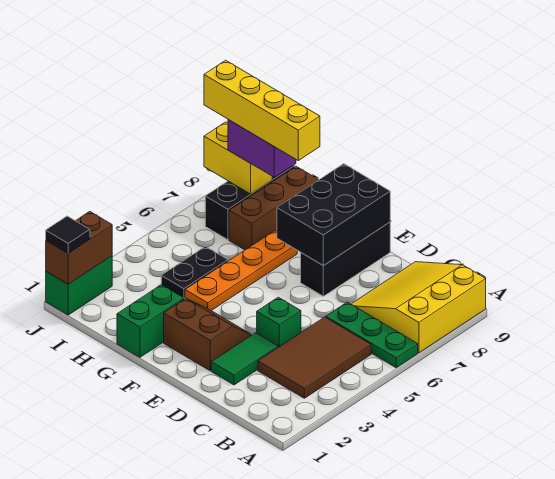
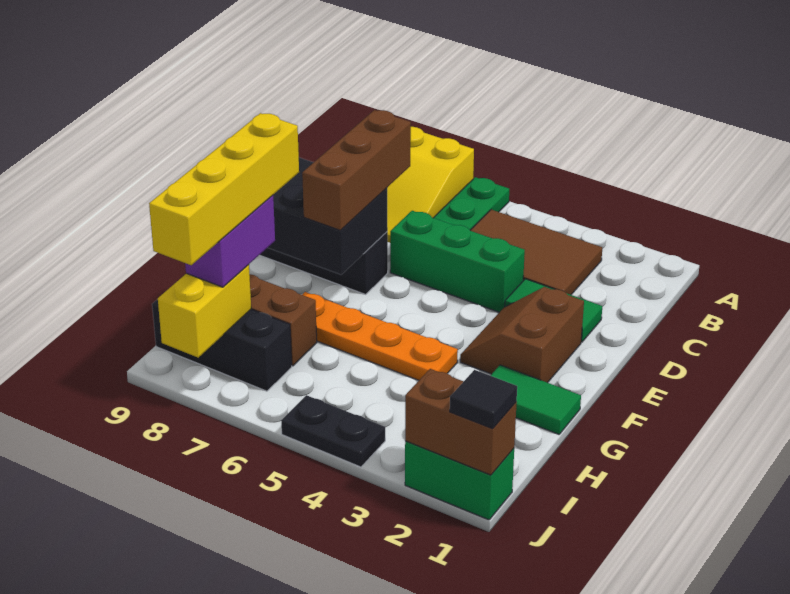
green 1x1 brick [257,297,301,347] -> green 1x3 brick [390,211,525,312]
none -> brown 1x3 brick [302,110,411,230]
green 1x2 brick [117,285,184,357] -> green 1x2 tile [490,365,581,434]
black 1x2 plate [161,246,228,298] -> black 1x2 plate moved to [281,395,385,467]

